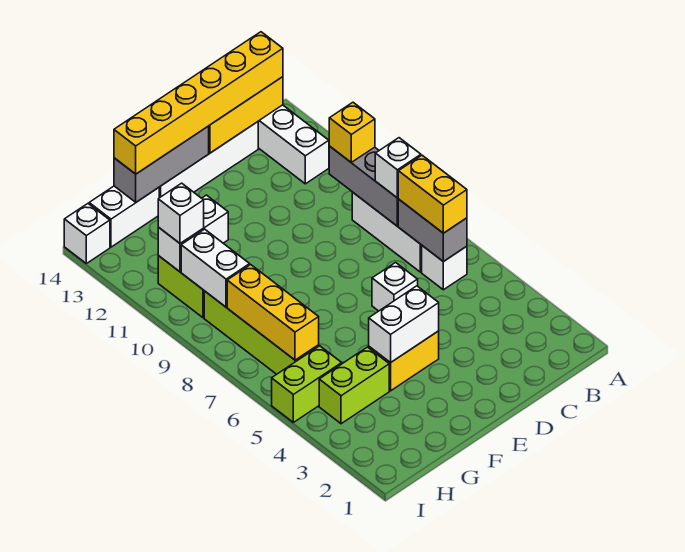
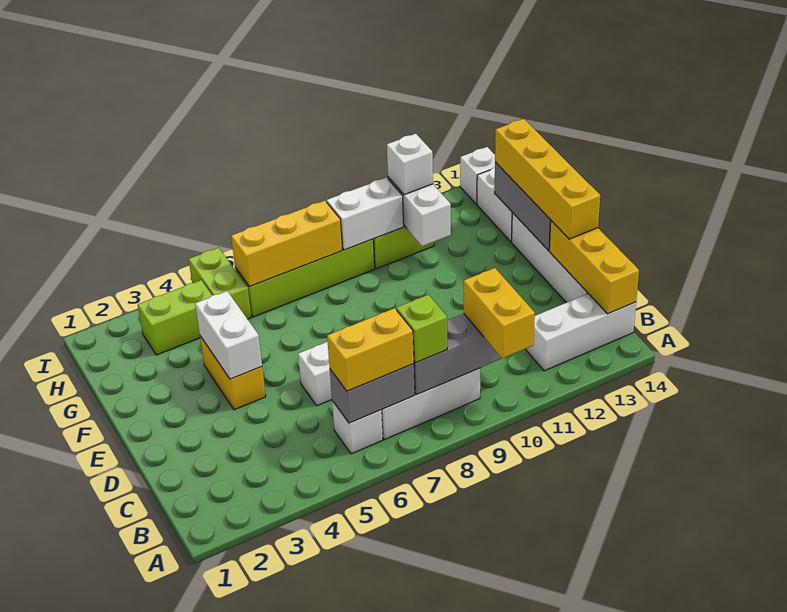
white 1x1 brick [375,138,421,198] -> lime 1x1 brick [396,295,447,363]
yellow 1x1 brick [329,102,375,163] -> yellow 1x2 brick [464,268,535,358]
yellow 1x6 brick [114,32,283,174] -> yellow 1x4 brick [495,119,600,239]
lime 1x2 brick [319,347,389,424] -> lime 1x2 brick turned to [138,280,212,355]

